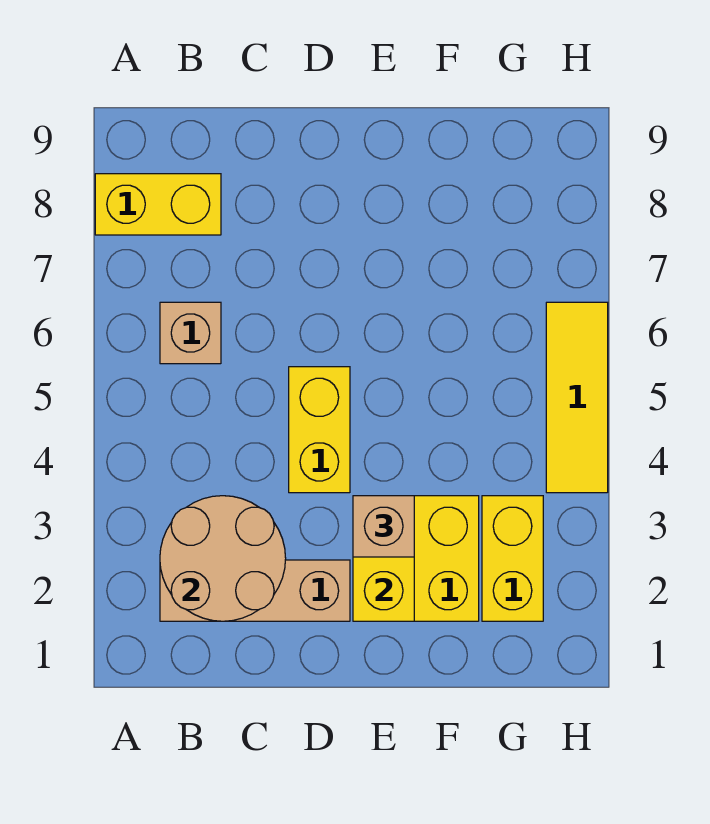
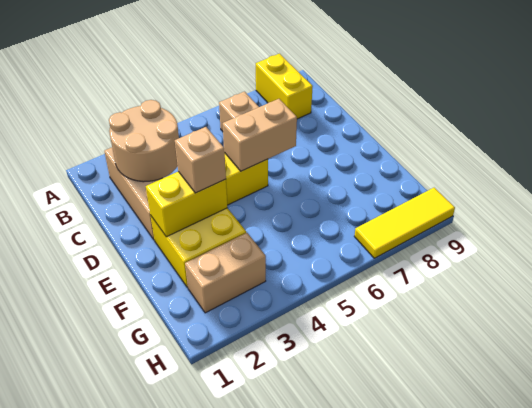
none -> tan 1x2 brick [223,99,297,171]
yellow 1x2 brick [482,496,543,621] -> tan 1x2 brick [185,233,266,313]
yellow 1x3 tile [546,302,608,493] -> yellow 1x3 tile moved to [354,188,455,258]

